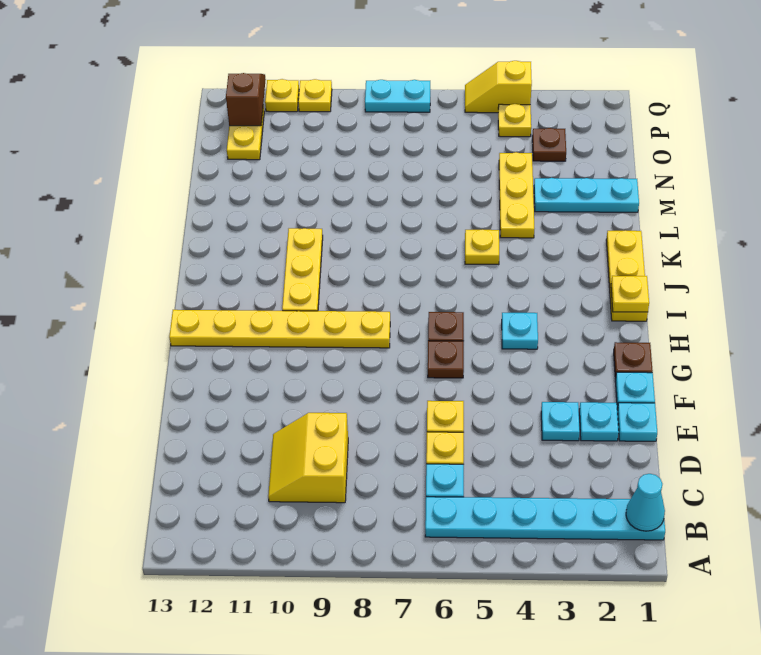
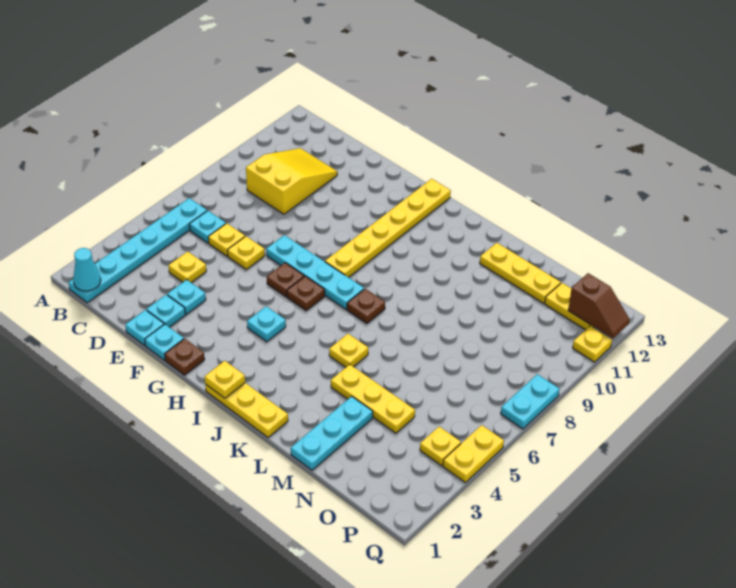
yellow 2x2 slope [268,413,348,503] -> yellow 2x3 slope [246,148,337,214]
none -> cyan 1x4 plate [266,235,364,309]
yellow 1x3 plate [282,228,323,311] -> yellow 1x3 plate moved to [480,243,561,303]
brown 1x1 plate [532,128,566,161] -> brown 1x1 plate moved to [347,289,385,323]
yellow 1x2 slope [465,61,532,113] -> yellow 1x2 plate [443,425,504,482]
yellow 1x1 plate [298,79,332,112] -> yellow 1x1 plate moved to [168,252,206,283]

